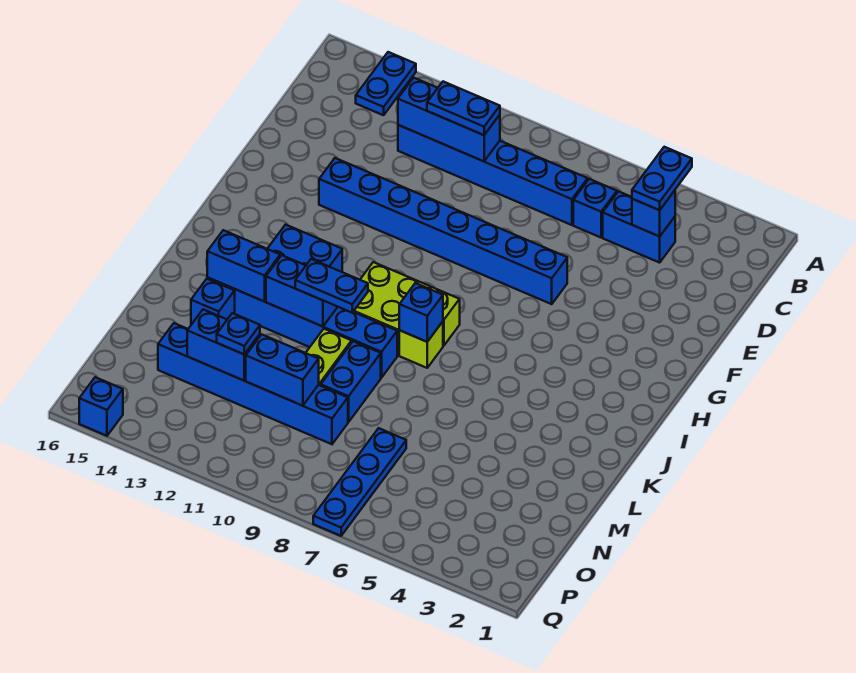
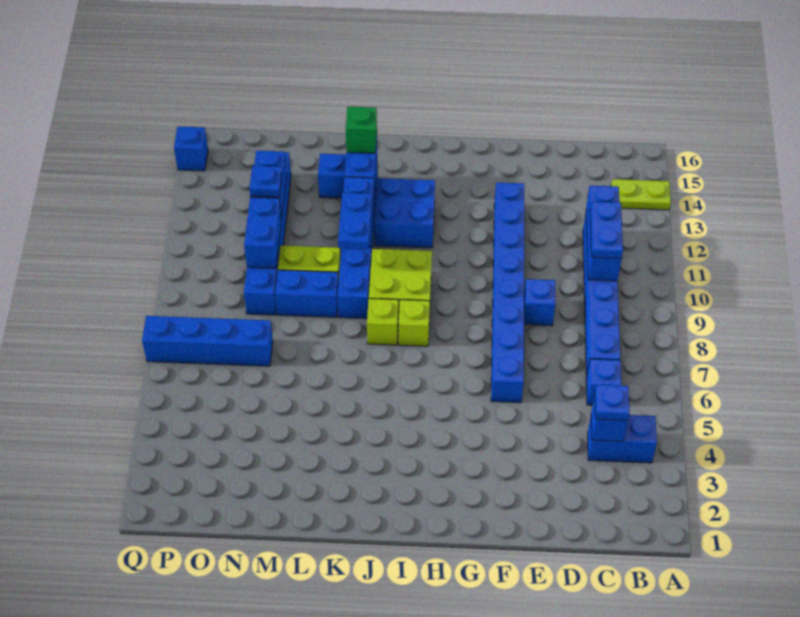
blue 1x2 plate [356,52,416,115] -> lime 1x2 plate [611,179,671,210]
blue 1x2 plate [632,147,692,210] -> blue 1x1 plate [595,385,629,420]
blue 1x2 brick [603,191,675,263] -> blue 1x2 brick turned to [588,415,657,463]
blue 1x1 brick [399,283,443,342] -> blue 1x1 brick moved to [524,279,555,326]
none -> green 1x1 brick [346,107,377,153]
blue 1x4 plate [313,428,406,536] -> blue 1x4 brick [142,316,273,366]

